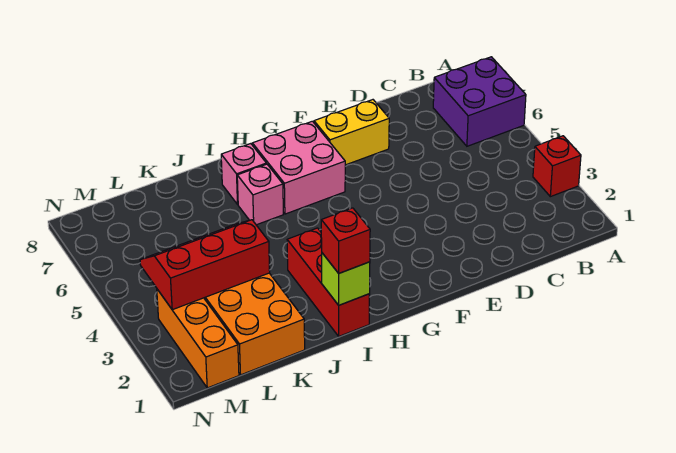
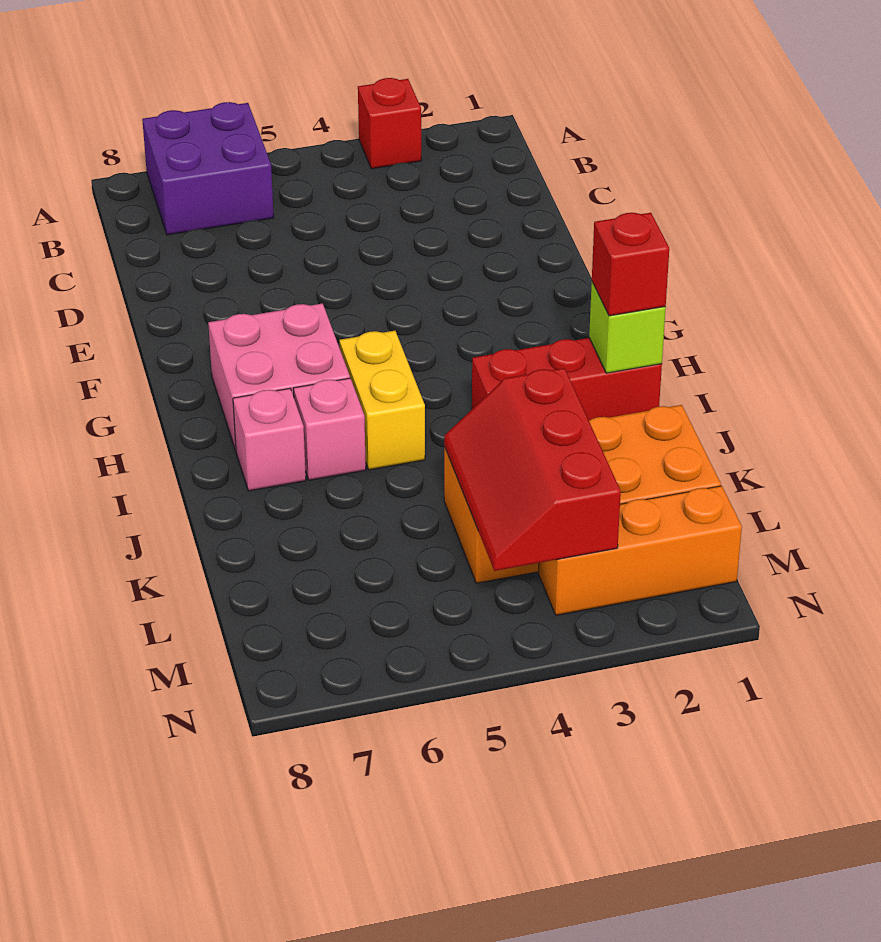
yellow 1x2 brick [314,100,389,165] -> yellow 1x2 brick moved to [339,331,425,470]

